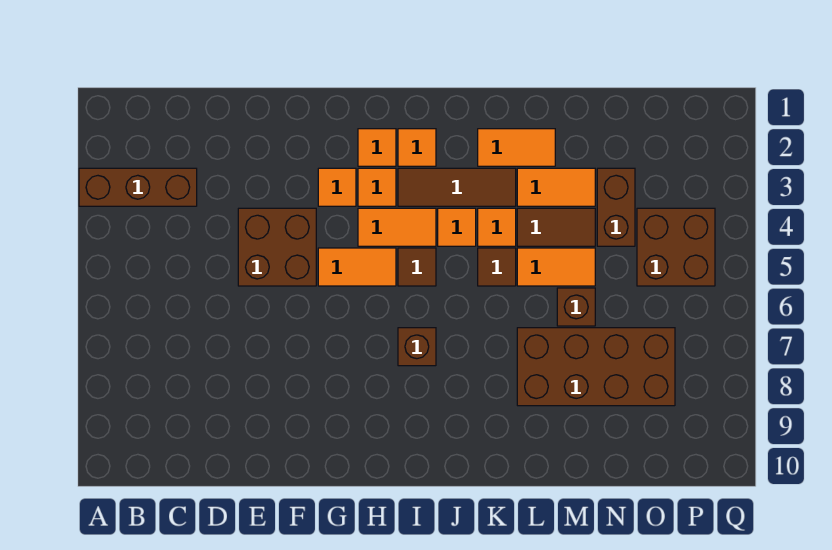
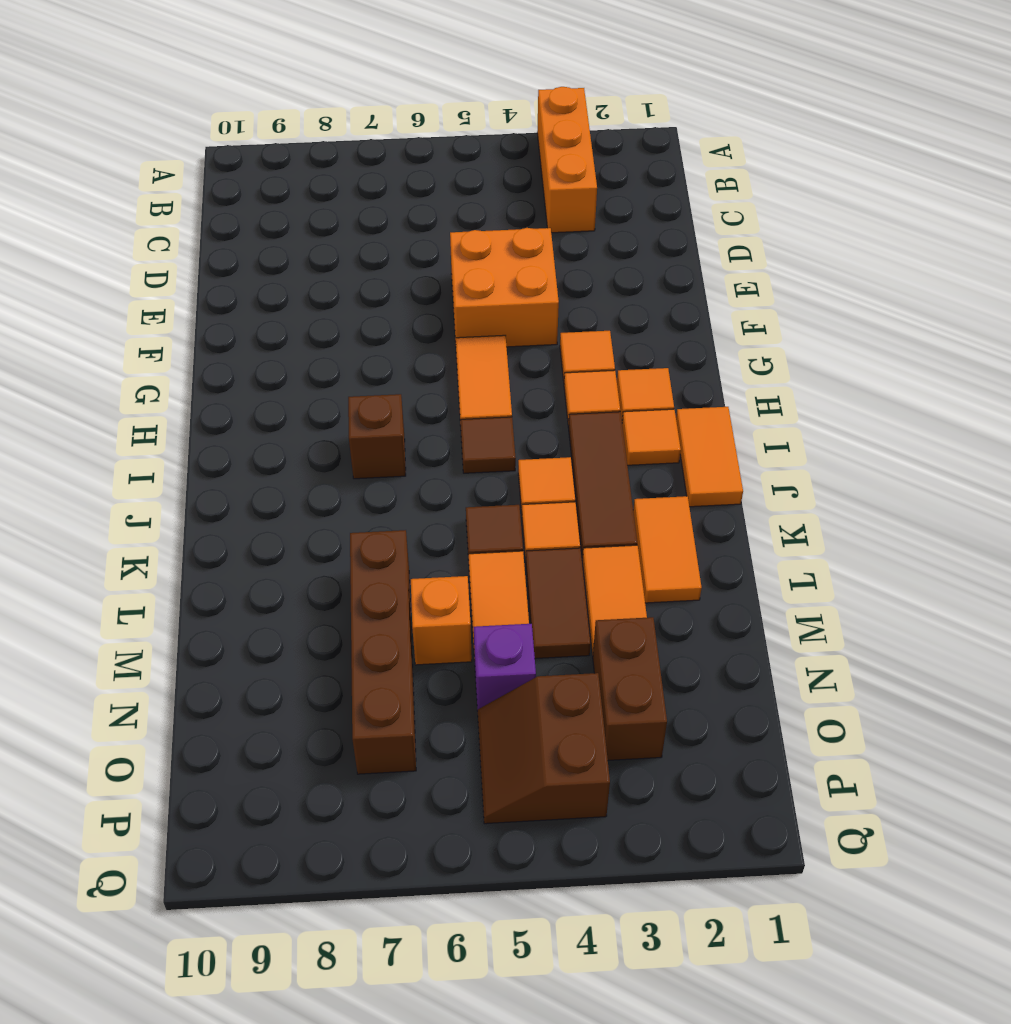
brown 1x3 brick [79,168,197,206] -> orange 1x3 brick [537,87,597,233]
brown 2x2 brick [238,208,316,286] -> orange 2x2 brick [450,228,559,347]
orange 1x2 tile [358,208,436,246] -> orange 1x2 tile moved to [676,407,743,507]
brown 2x4 brick [517,328,675,406] -> brown 1x4 brick [350,530,416,774]
brown 1x1 brick [557,288,595,326] -> orange 1x1 brick [411,576,472,665]
brown 1x2 brick [597,168,635,246] -> brown 1x2 brick turned to [593,617,667,760]
none -> purple 1x1 brick [474,624,536,711]
brown 2x2 brick [637,208,715,286] -> brown 2x2 slope [478,673,610,824]

